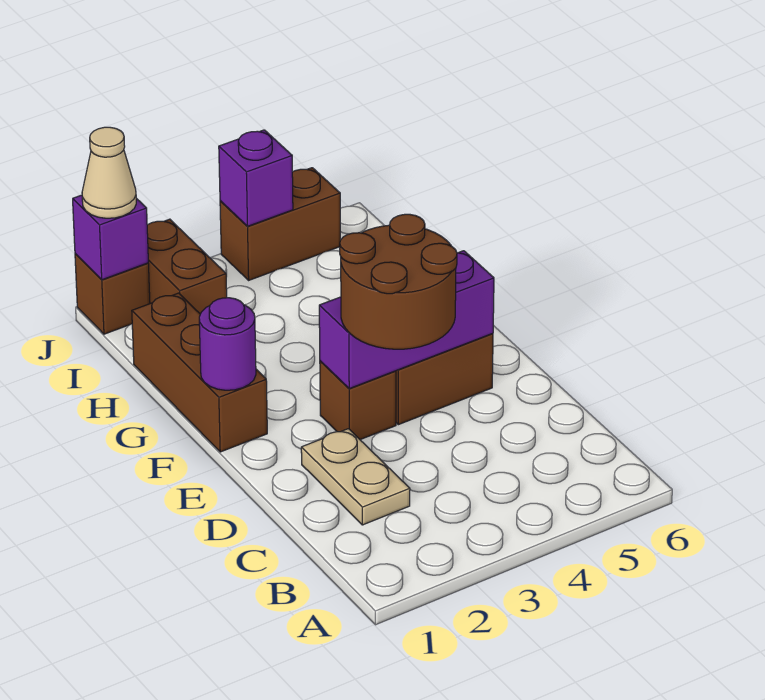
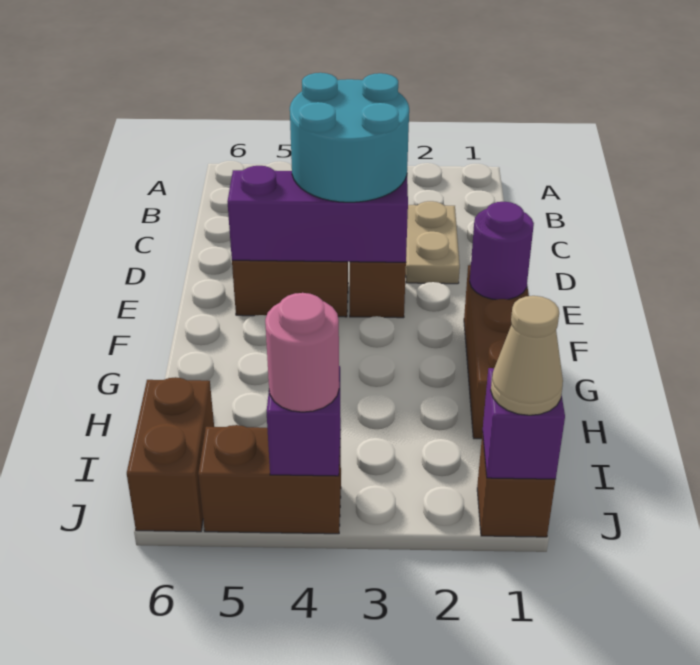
brown 2x2 round brick [340,214,457,349] -> cyan 2x2 round brick [290,73,409,202]
brown 1x2 brick [147,219,227,314] -> brown 1x2 brick moved to [127,377,214,532]
none -> pink 1x1 round brick [265,293,339,412]

